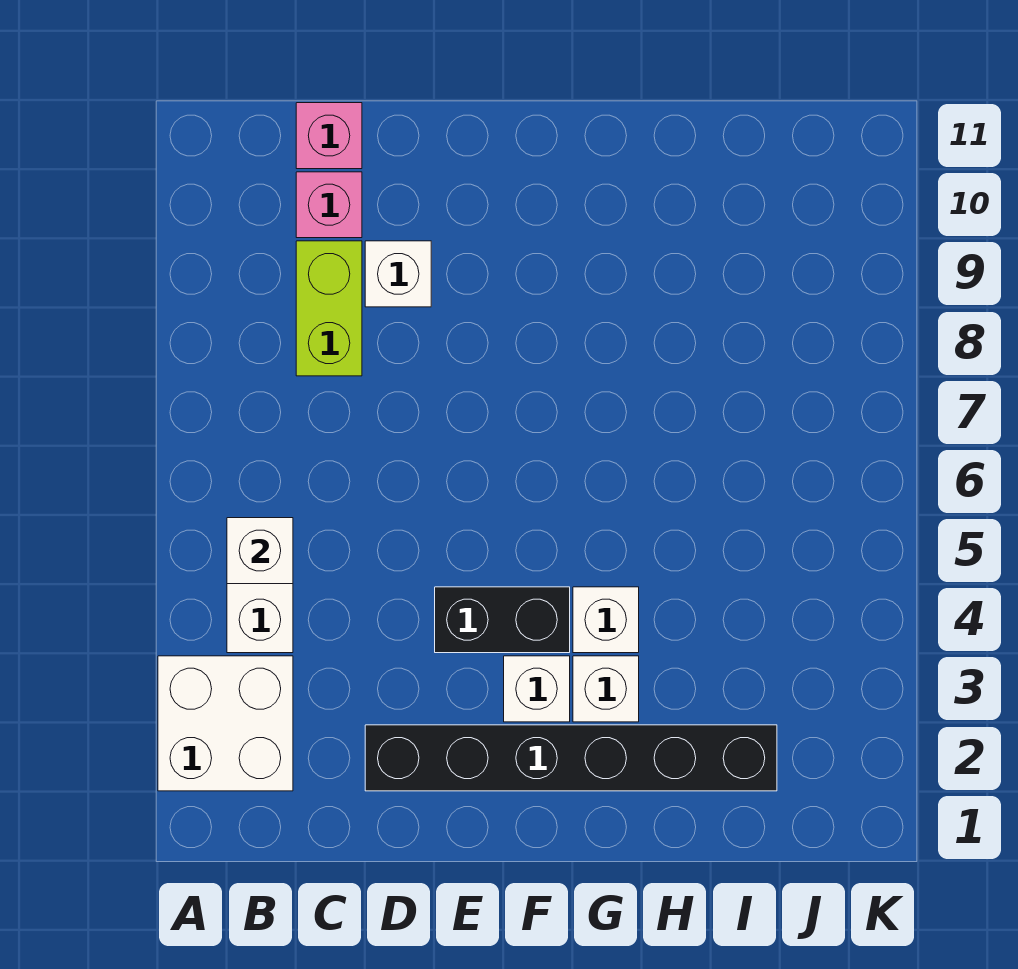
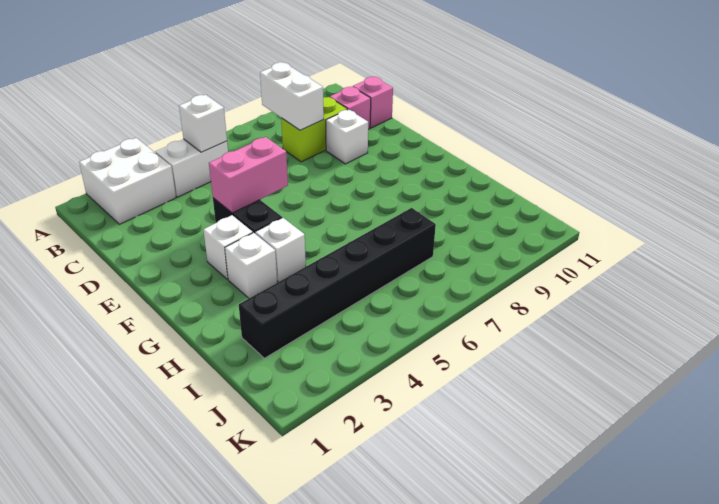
none -> white 1x2 brick [260,62,324,130]
black 1x6 brick [365,725,777,791] -> black 1x6 brick turned to [239,208,436,358]
none -> pink 1x2 brick [209,137,288,213]

